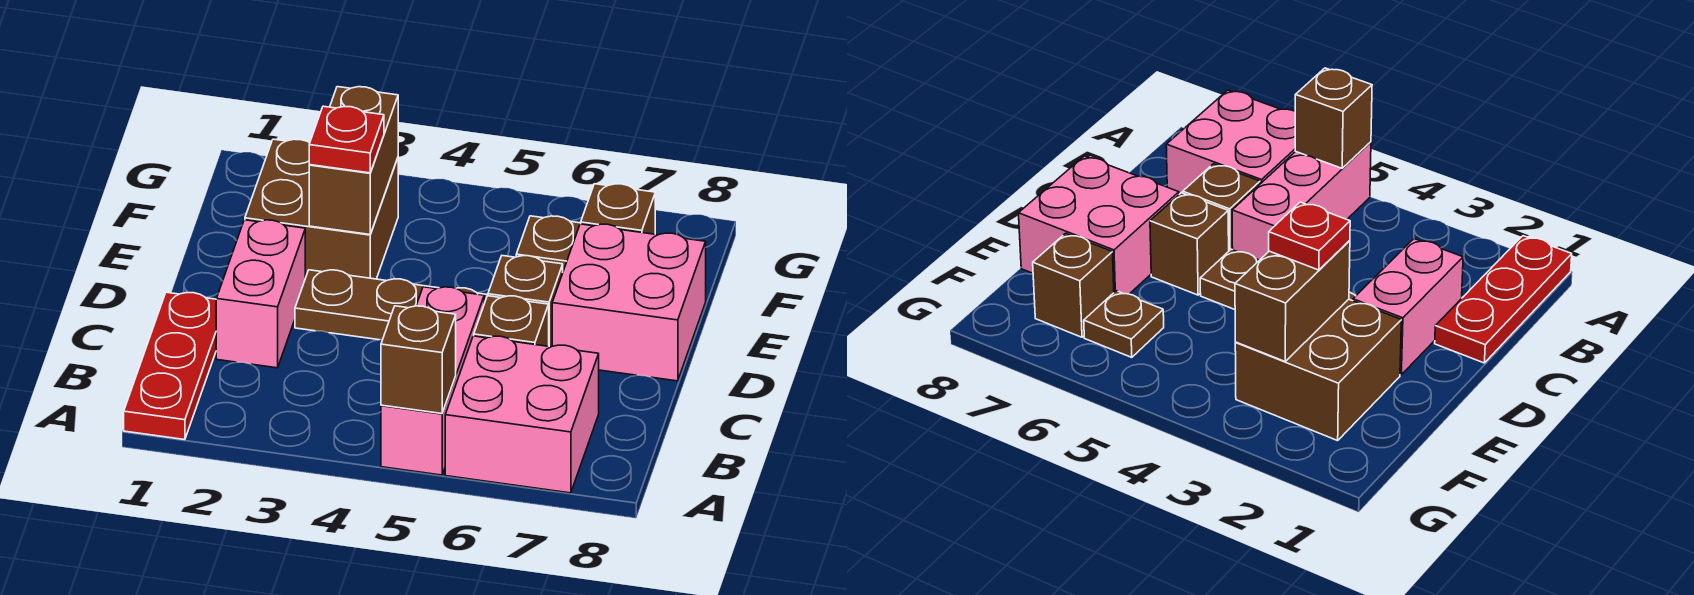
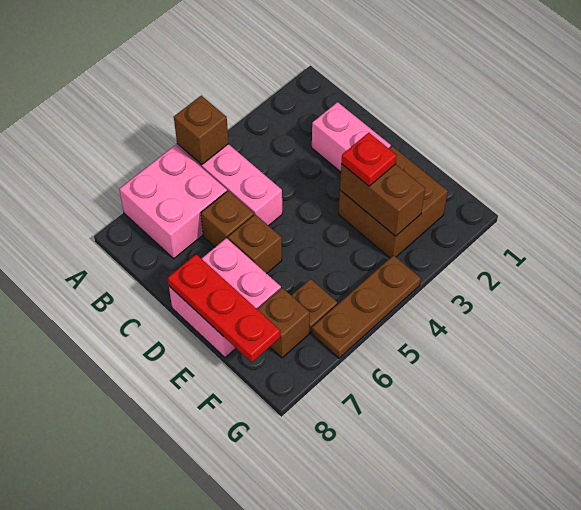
red 1x3 plate [124,292,216,440] -> red 1x3 plate moved to [168,254,280,362]
brown 1x3 plate [295,270,488,340] -> brown 1x3 plate moved to [312,255,421,358]

